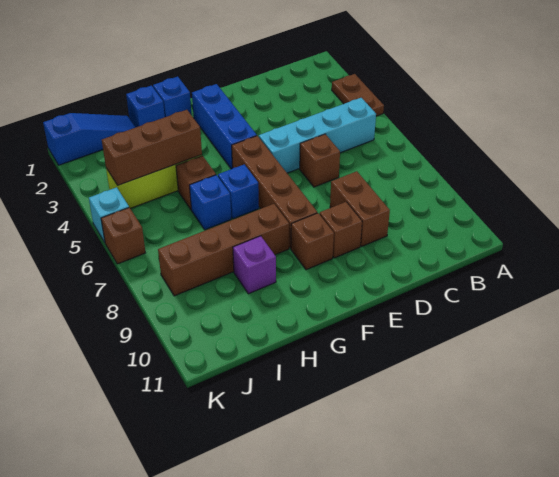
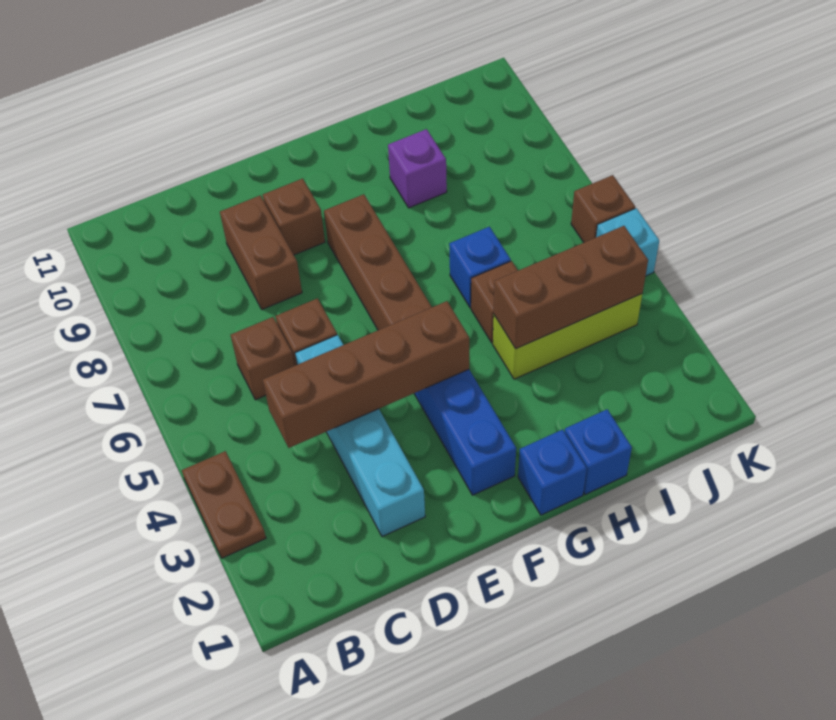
cyan 1x4 brick [259,98,376,173] -> cyan 1x4 brick turned to [295,335,425,537]
brown 1x1 brick [291,213,334,270] -> brown 1x1 brick moved to [231,317,294,400]
blue 1x1 brick [218,164,259,219] -> none
brown 1x4 brick [158,204,289,296] -> brown 1x4 brick moved to [263,301,469,448]
blue 1x3 slope [43,113,136,165] -> none

